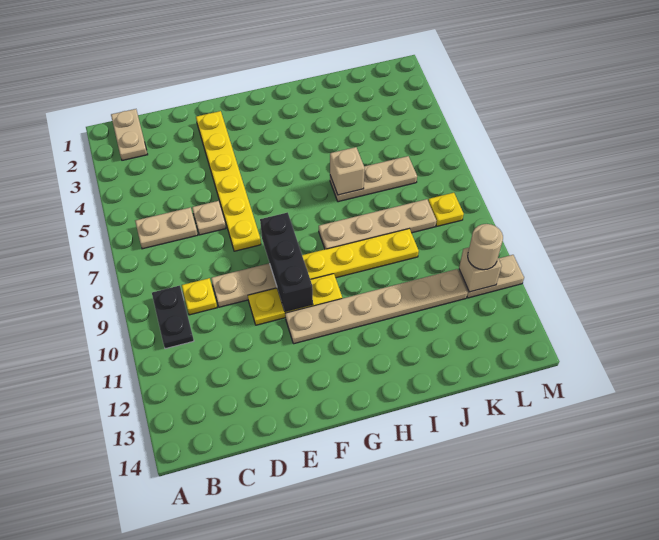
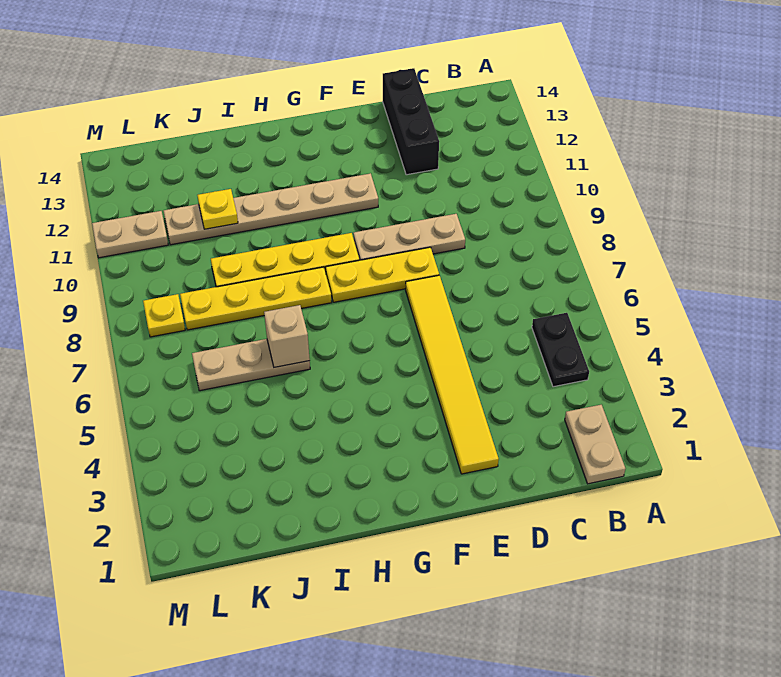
tan 1x2 plate [135,207,198,249] -> none
black 1x2 plate [152,286,194,349] -> black 1x2 plate moved to [532,313,589,387]
yellow 1x1 plate [182,278,217,315] -> yellow 1x1 plate moved to [197,189,238,229]
tan 1x1 plate [192,201,226,235] -> none
yellow 1x6 plate [196,111,261,251] -> yellow 1x6 tile [405,275,499,474]
yellow 1x3 plate [248,274,342,325] -> yellow 1x3 plate moved to [326,247,439,302]
black 1x3 brick [260,212,313,312] -> black 1x3 brick moved to [383,68,439,175]
tan 1x4 plate [319,199,436,249] -> yellow 1x4 plate [180,267,332,330]
tan 1x1 brick [459,248,502,292] -> none
tan 1x1 round brick [468,224,503,270] -> none

